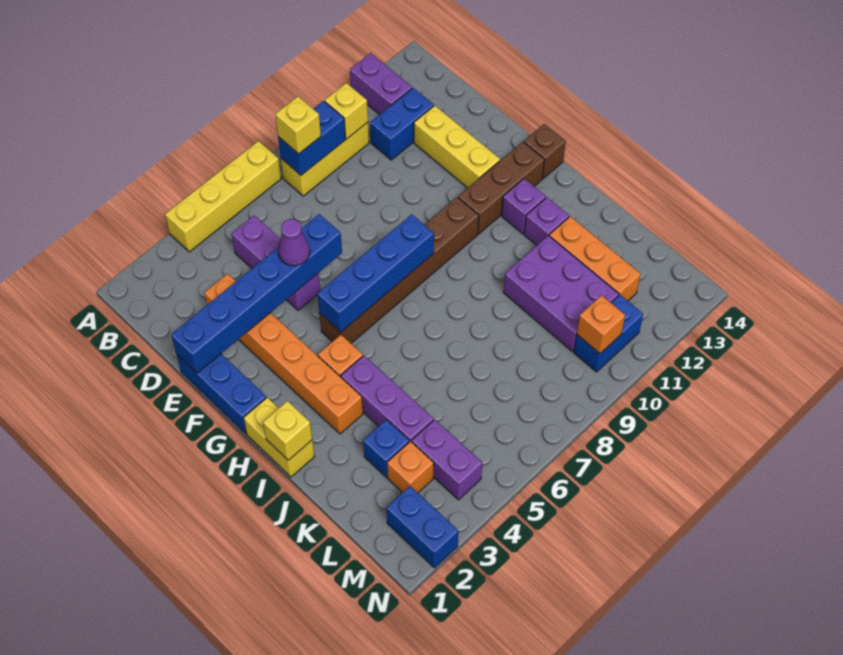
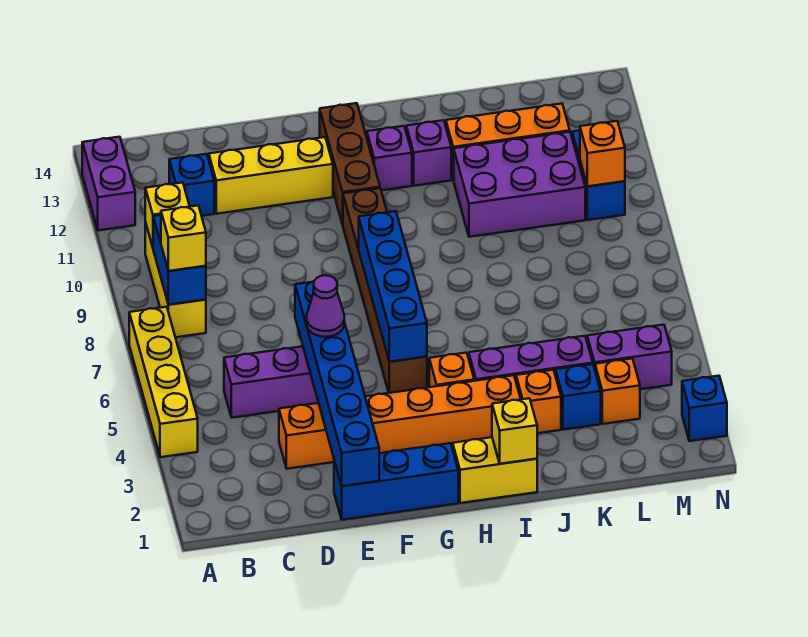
purple 1x2 brick [350,53,412,115] -> purple 1x2 brick turned to [82,137,135,231]
blue 1x2 brick [370,88,434,160] -> blue 1x1 brick [169,154,214,216]
brown 1x1 brick [524,124,566,178] -> none
none -> orange 1x1 brick [516,370,561,433]
blue 1x2 brick [386,486,458,568] -> blue 1x1 brick [682,376,727,441]

